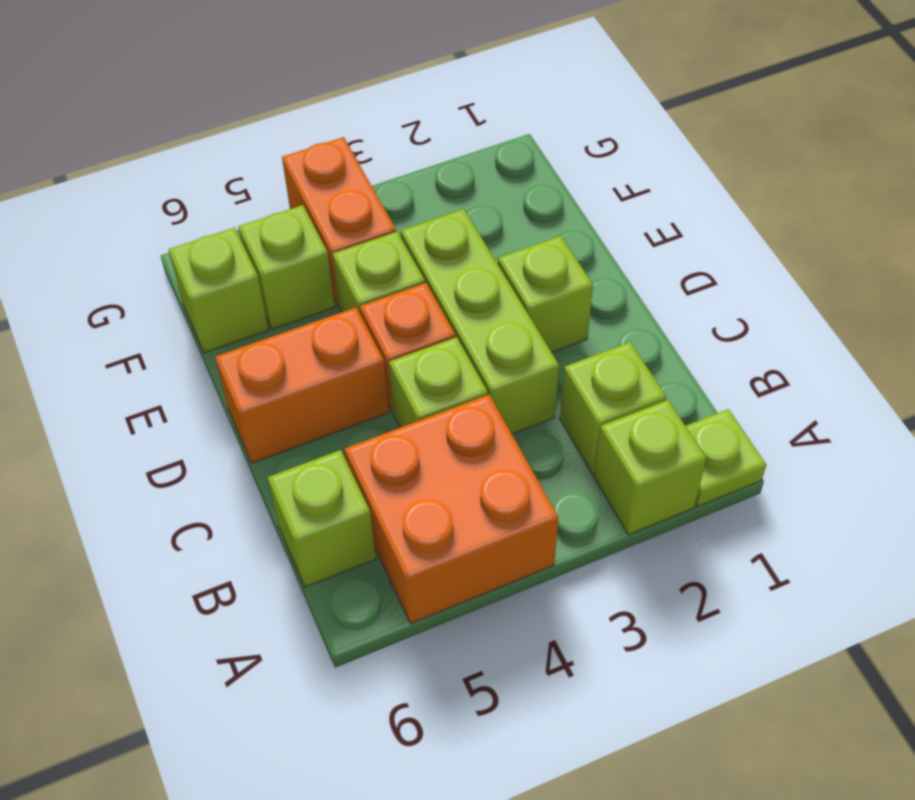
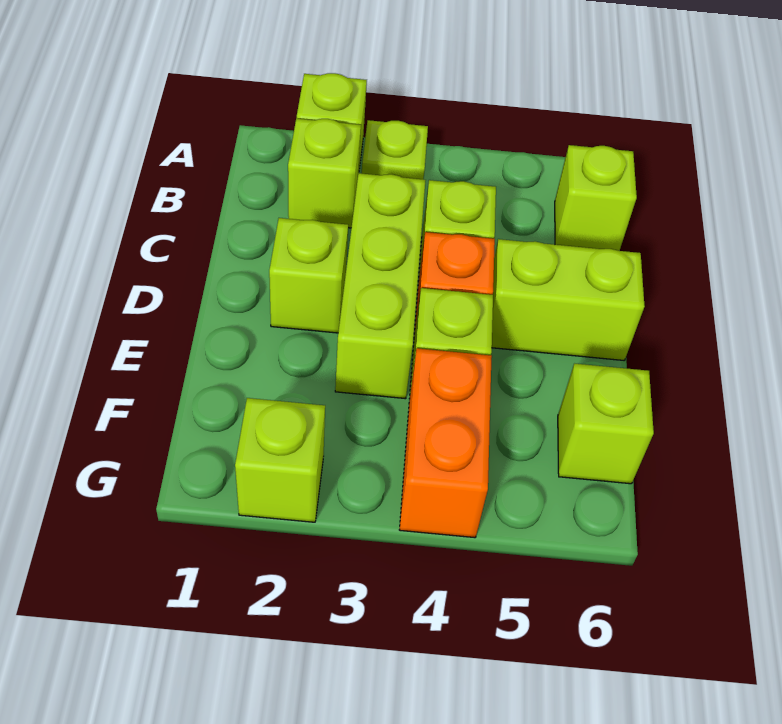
lime 1x1 plate [686,409,766,507] -> lime 1x1 plate moved to [362,120,428,179]
orange 2x2 brick [345,395,559,624] -> none
orange 1x2 brick [215,308,389,463] -> lime 1x2 brick [492,239,645,360]
lime 1x1 brick [238,205,335,329] -> lime 1x1 brick moved to [235,398,325,522]

